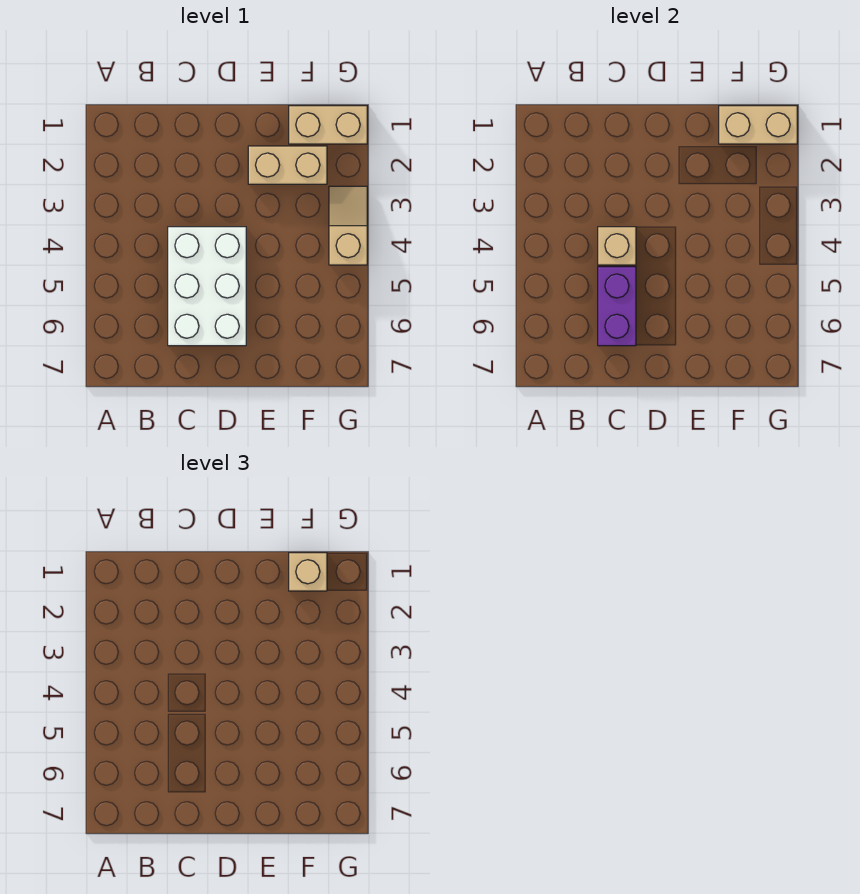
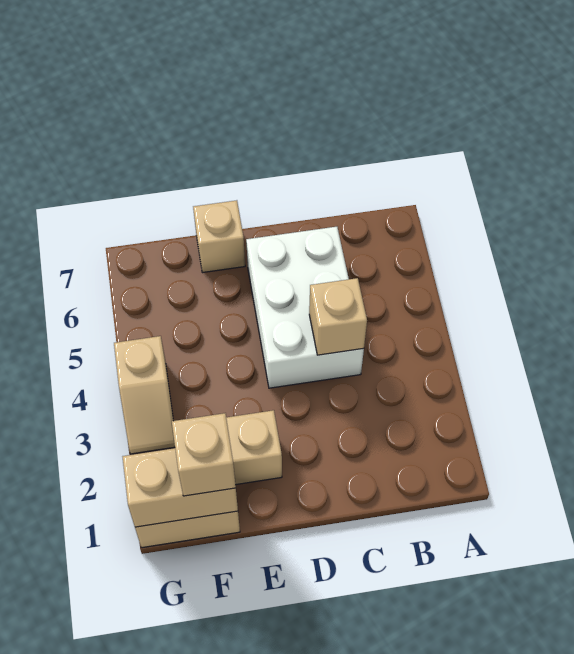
purple 1x2 brick [598,267,636,346] -> none
none -> tan 1x1 brick [193,200,245,273]

